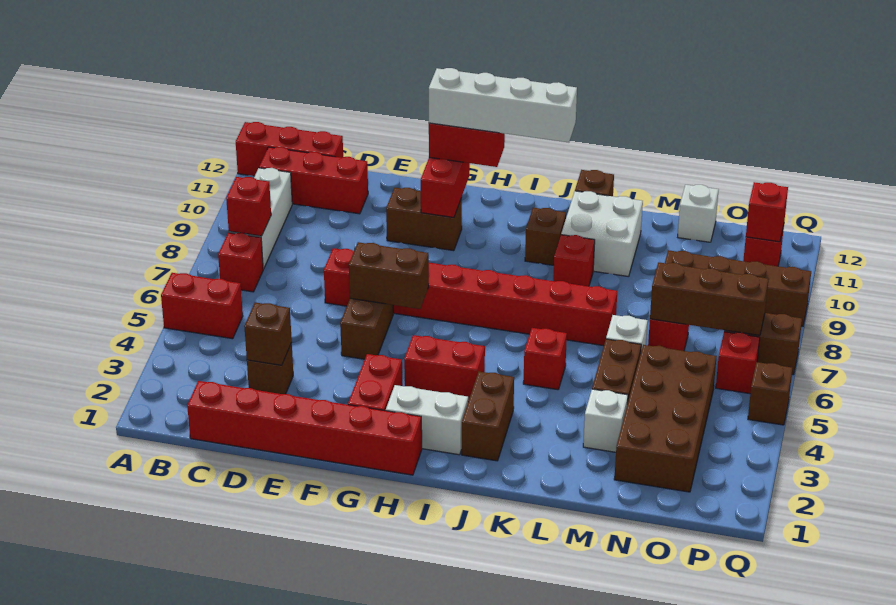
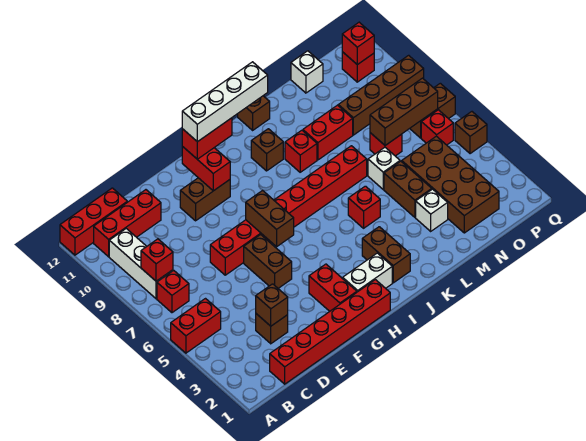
brown 1x2 brick [349,242,429,309] -> brown 1x2 brick turned to [246,191,294,247]
red 1x2 brick [404,335,485,401] -> red 1x2 brick moved to [303,105,353,160]
white 2x2 brick [561,191,643,277] -> none

